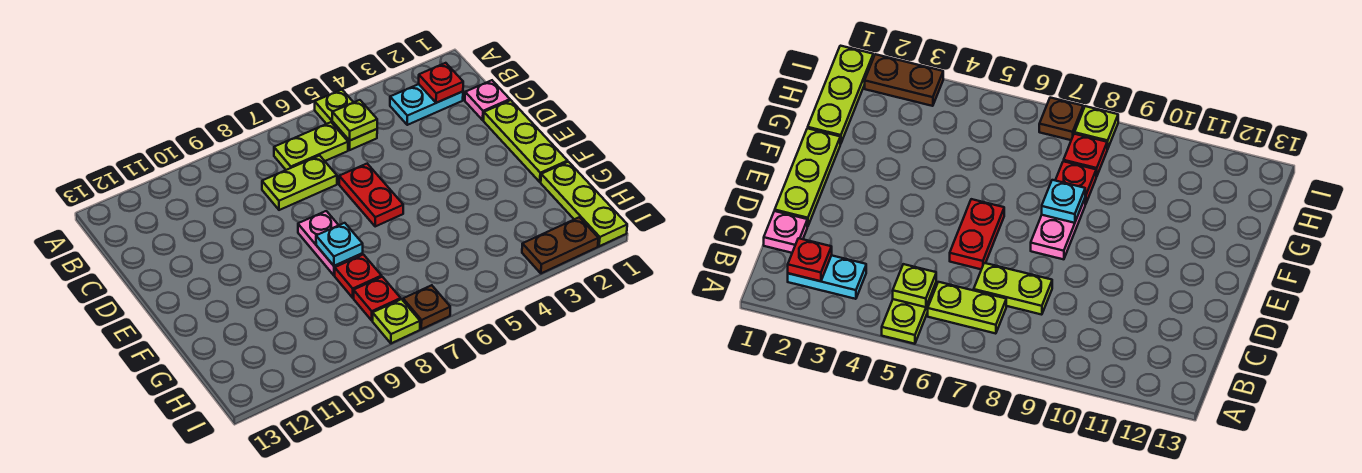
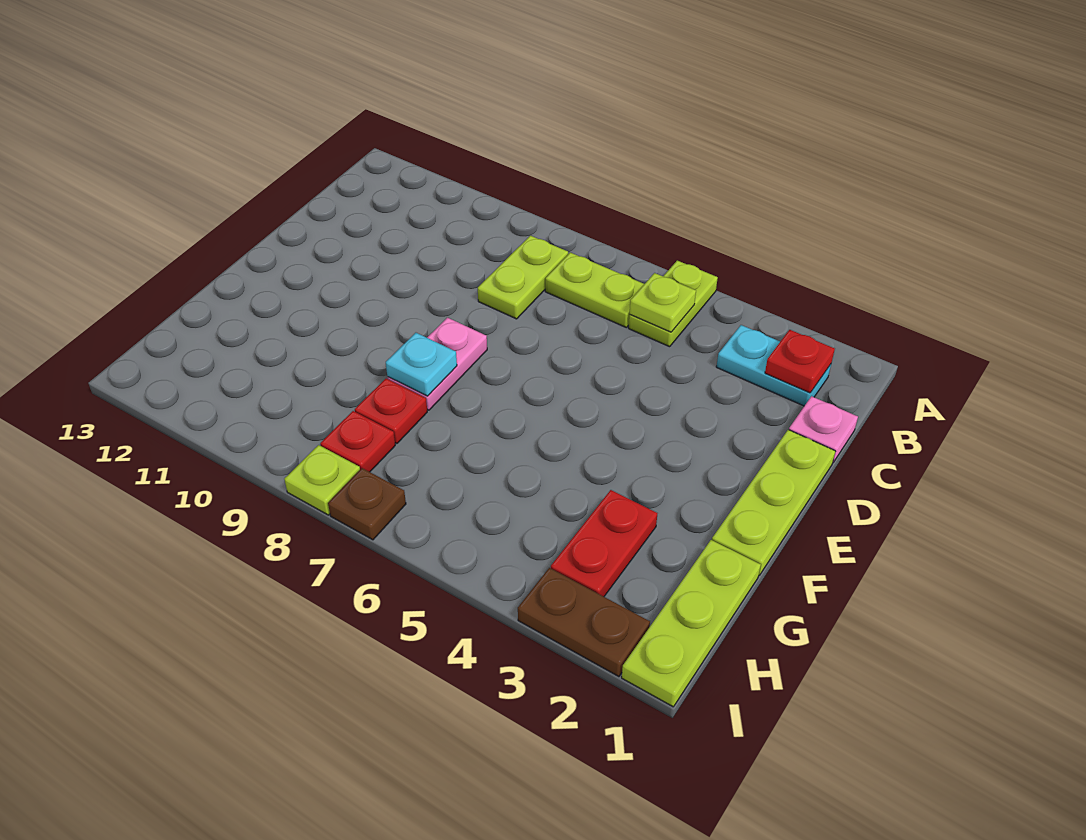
lime 1x2 plate [262,156,337,210] -> lime 1x2 plate turned to [478,236,568,319]
red 1x2 plate [339,164,403,227] -> red 1x2 plate moved to [551,490,657,597]

